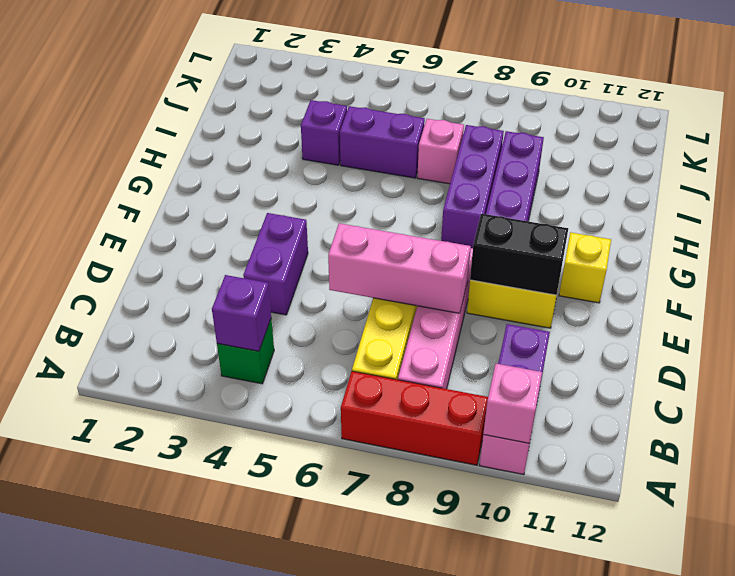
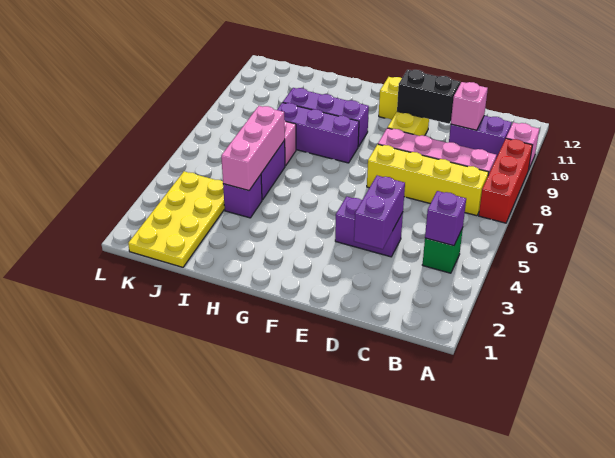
pink 1x1 brick [483,364,542,443] -> pink 1x1 brick moved to [451,82,488,130]
none -> purple 1x2 brick [354,176,405,249]
pink 1x3 brick [328,223,471,313] -> pink 1x3 brick moved to [221,106,285,191]
black 1x2 brick [470,214,568,295] -> black 1x2 brick turned to [397,70,460,124]
none -> yellow 2x4 plate [128,171,225,267]

